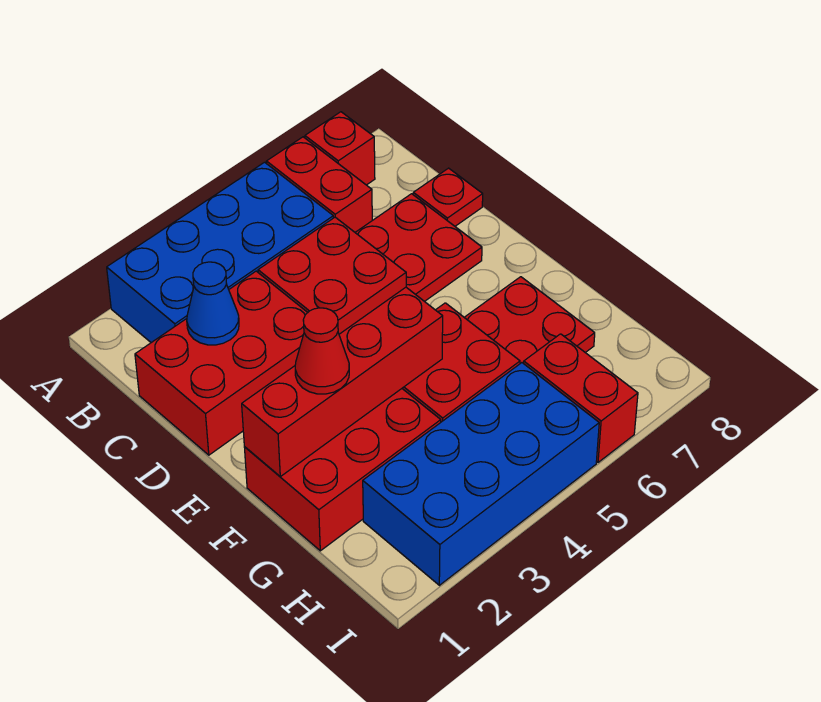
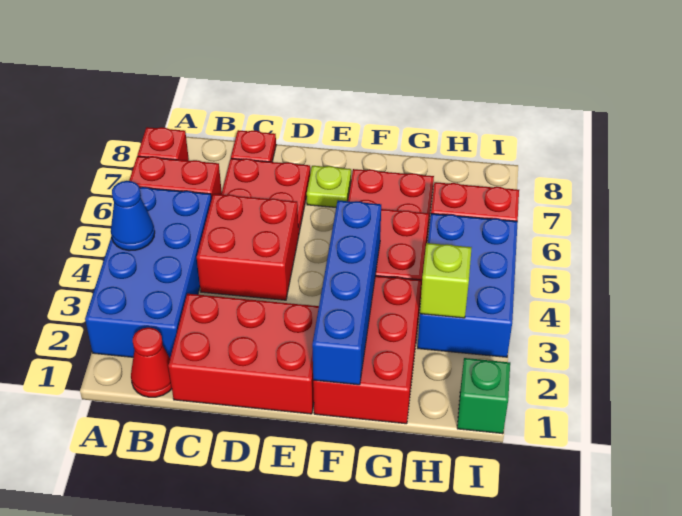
red 2x3 brick [135,271,308,455] -> red 2x3 brick turned to [168,294,319,414]
blue 1x1 cone [187,262,239,345] -> blue 1x1 cone moved to [111,181,155,251]
none -> lime 1x1 plate [307,166,351,207]
red 1x4 brick [242,287,443,477] -> blue 1x4 brick [312,200,381,385]
red 1x1 cone [295,308,349,394] -> red 1x1 cone moved to [131,328,172,397]
blue 2x4 brick [363,363,599,585] -> blue 2x3 brick [418,214,518,357]
none -> lime 1x1 brick [420,243,472,318]
none -> green 1x1 brick [457,358,510,434]

